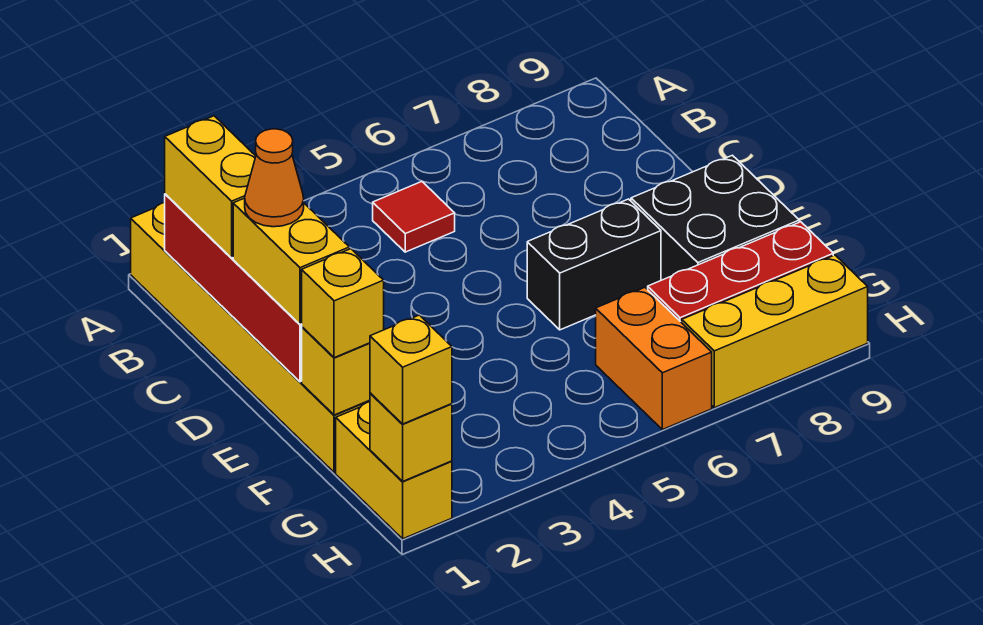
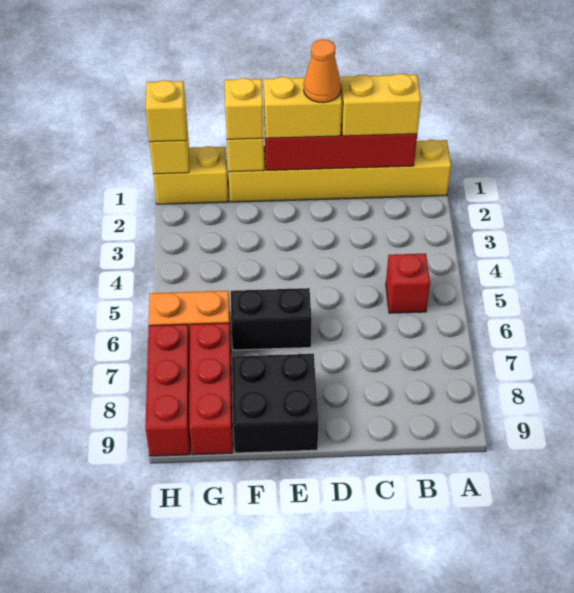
red 1x1 tile [373,182,455,252] -> red 1x1 brick [386,254,430,313]
black 1x2 brick [527,199,661,330] -> black 1x2 brick turned to [231,288,312,350]
yellow 1x3 brick [682,255,868,408] -> red 1x3 brick [145,324,190,456]

